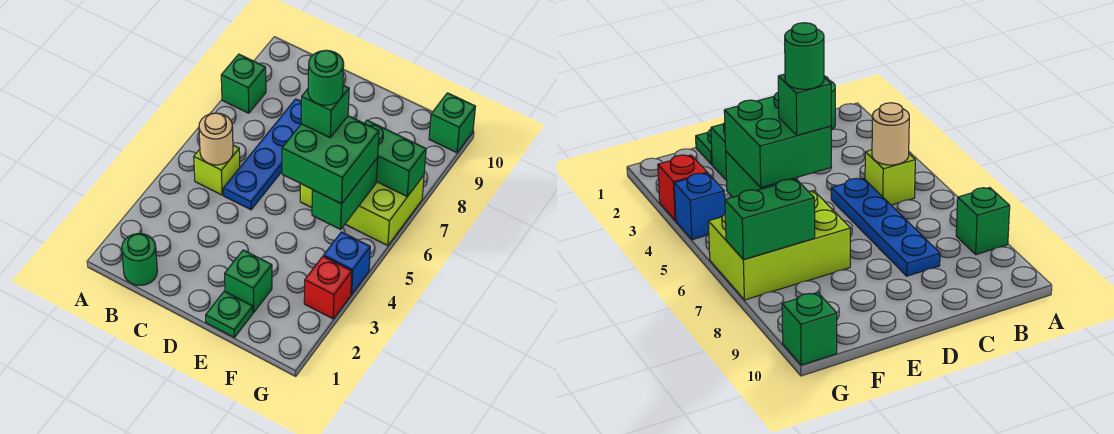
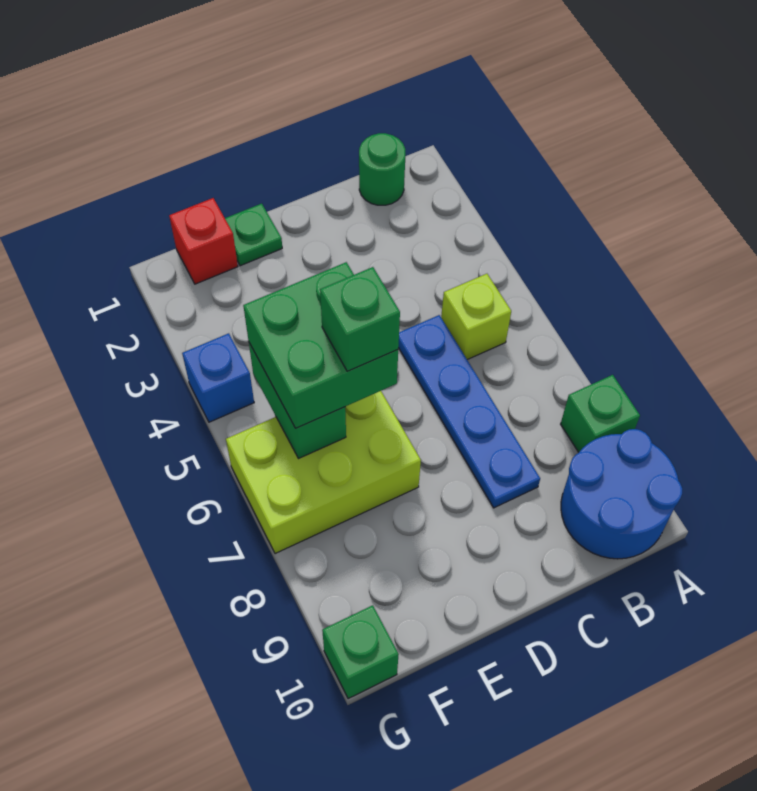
none -> blue 2x2 round brick [561,429,682,559]
tan 1x1 round brick [199,113,233,165] -> none
green 1x1 brick [225,250,272,312] -> none
green 1x1 round brick [308,50,344,105] -> none
green 1x2 brick [364,120,426,197] -> none
red 1x1 brick [304,256,352,319] -> red 1x1 brick moved to [169,198,238,284]

